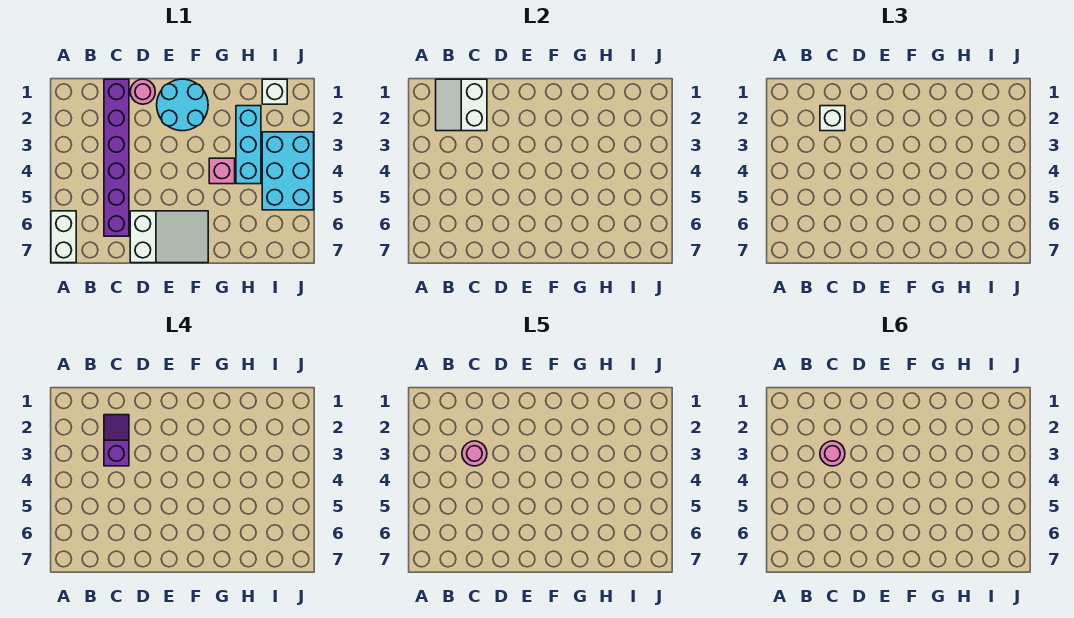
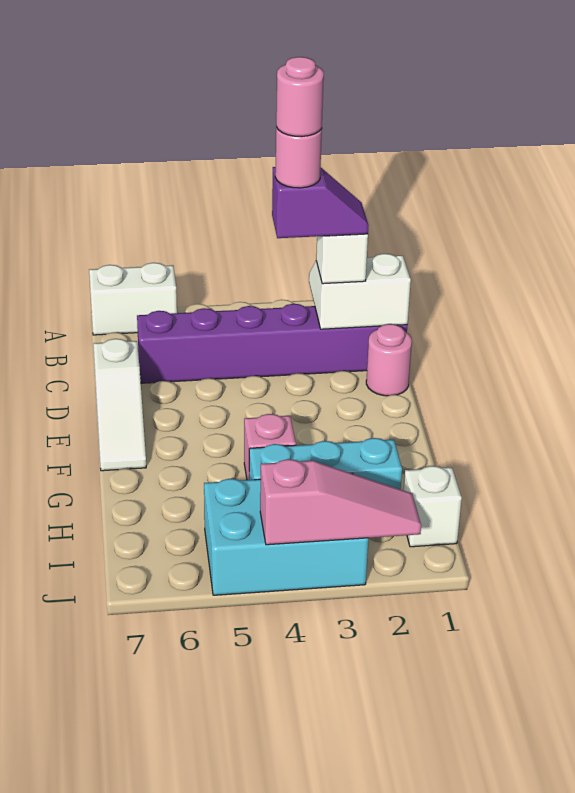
white 2x3 slope [130,211,208,263] -> white 1x3 slope [93,339,146,471]
cyan 2x2 round brick [157,79,208,131] -> none
none -> pink 1x3 slope [260,459,421,545]

